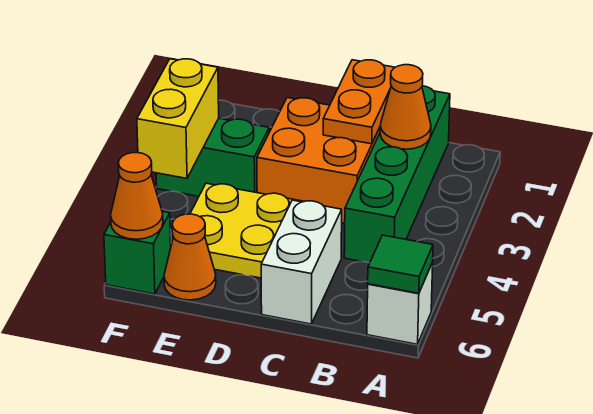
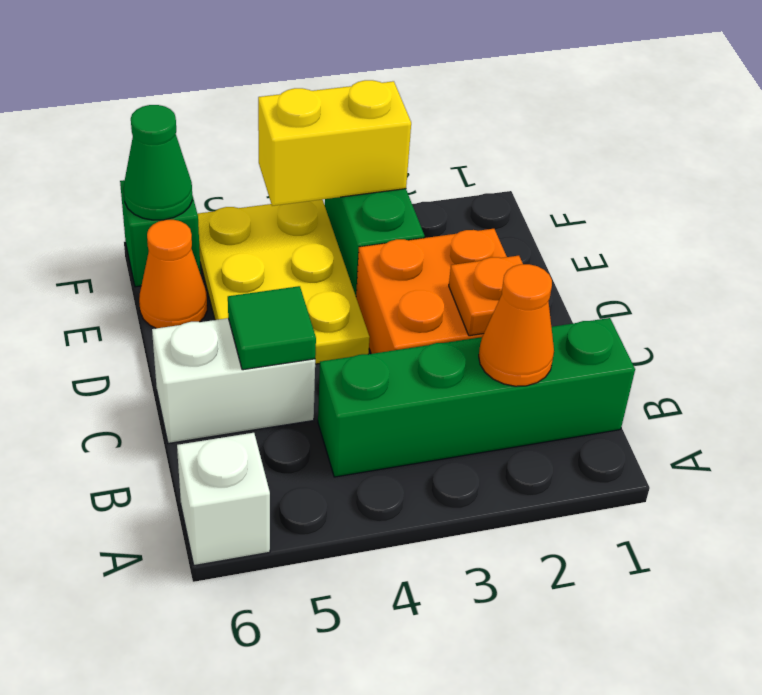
green 1x1 tile [368,235,433,293] -> green 1x1 tile moved to [228,286,316,370]
orange 1x2 plate [323,60,395,144] -> orange 1x1 plate [449,256,523,336]
yellow 2x2 plate [190,183,304,278] -> yellow 2x3 plate [198,199,370,364]
orange 1x1 cone [111,153,163,239] -> green 1x1 cone [124,105,192,220]

